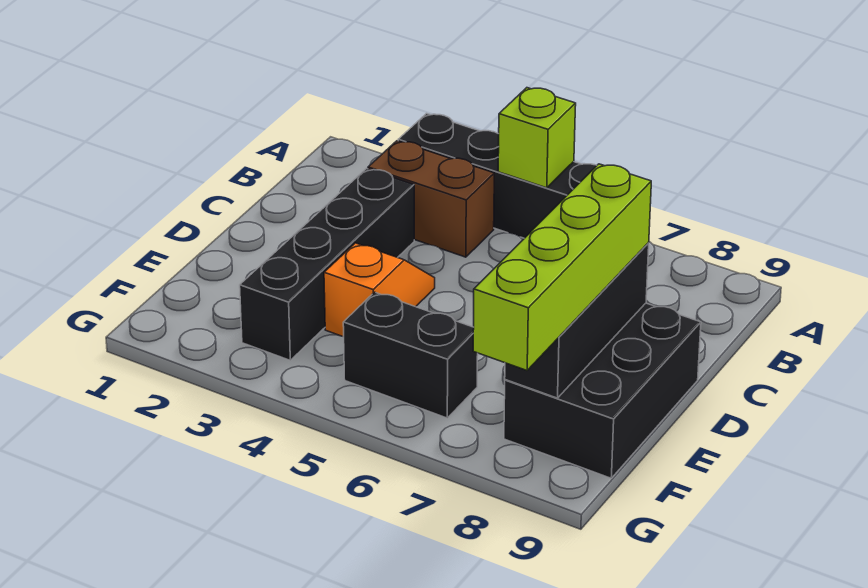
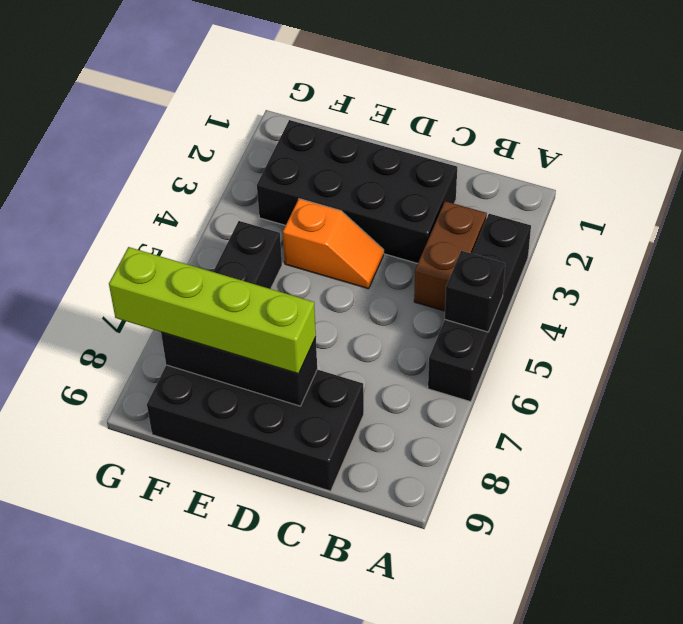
lime 1x1 brick [498,88,576,188] -> black 1x1 brick [445,251,505,332]
black 1x4 brick [240,168,414,360] -> black 2x4 brick [257,120,457,264]
black 2x3 brick [504,303,701,478] -> black 2x4 brick [147,365,364,491]

